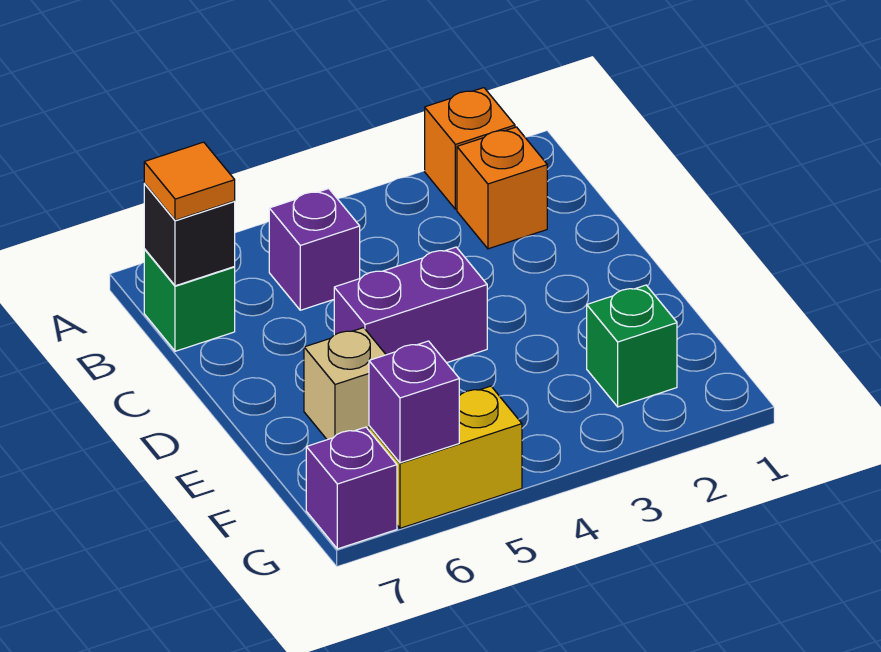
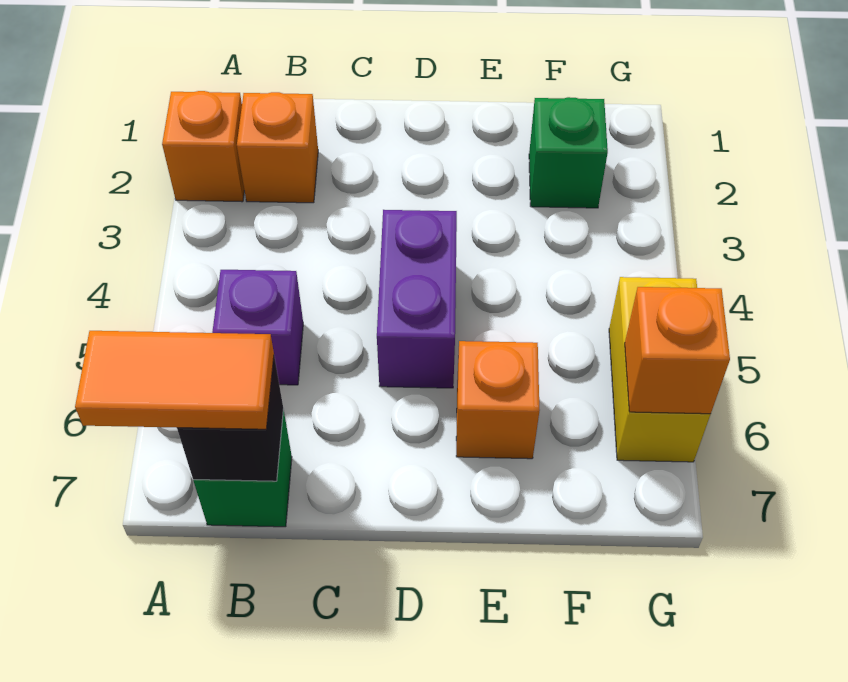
orange 1x1 tile [144,142,235,220] -> orange 1x2 tile [75,331,274,429]
tan 1x1 brick [304,328,386,440] -> orange 1x1 brick [456,341,540,459]
purple 1x1 brick [369,341,459,463] -> orange 1x1 brick [625,287,730,414]
purple 1x1 brick [306,427,397,549] -> none

